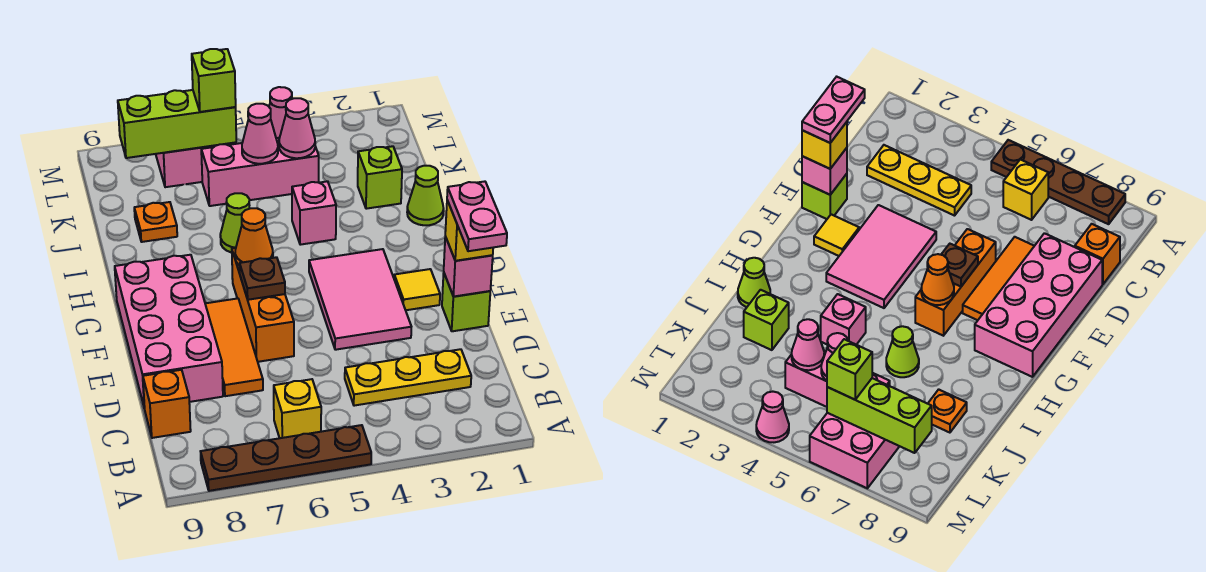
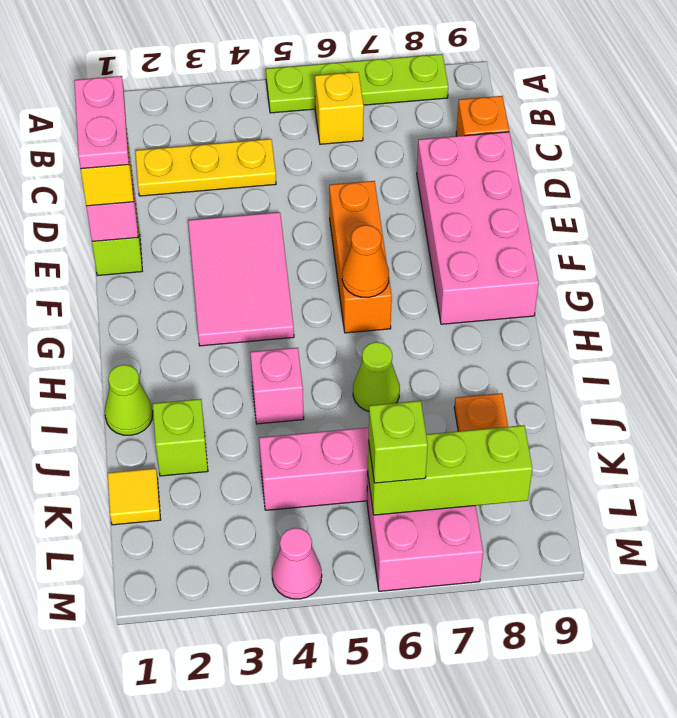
brown 1x4 plate [201,425,371,491] -> lime 1x4 plate [266,54,448,113]
orange 1x3 tile [205,298,263,396] -> none
yellow 1x1 tile [394,269,440,310] -> yellow 1x1 tile moved to [108,468,161,525]
brown 1x1 plate [240,257,285,300] -> none
pink 1x1 cone [279,98,315,158] -> none
pink 1x1 cone [242,104,278,164] -> none

